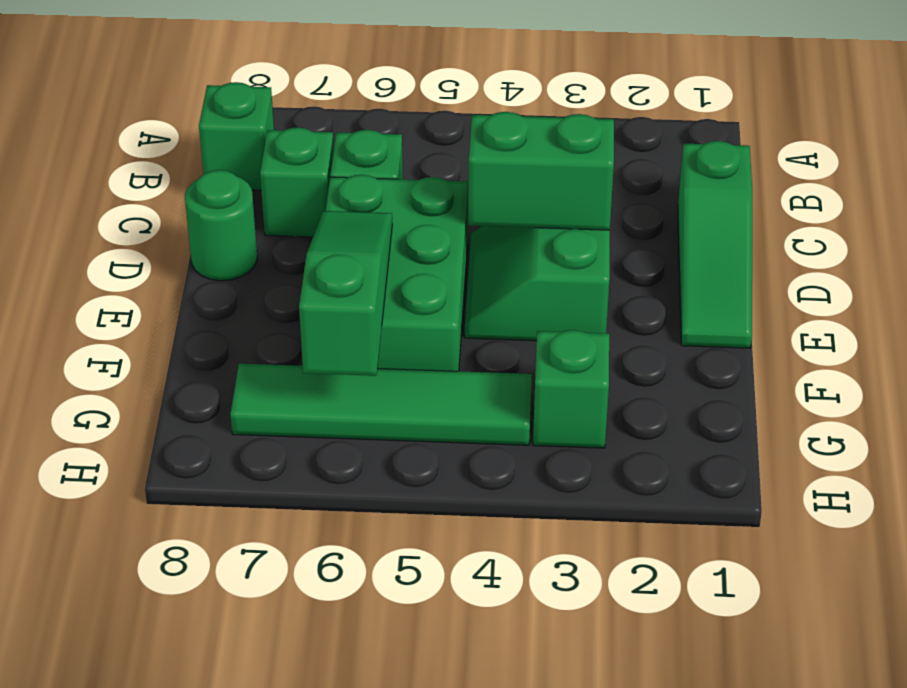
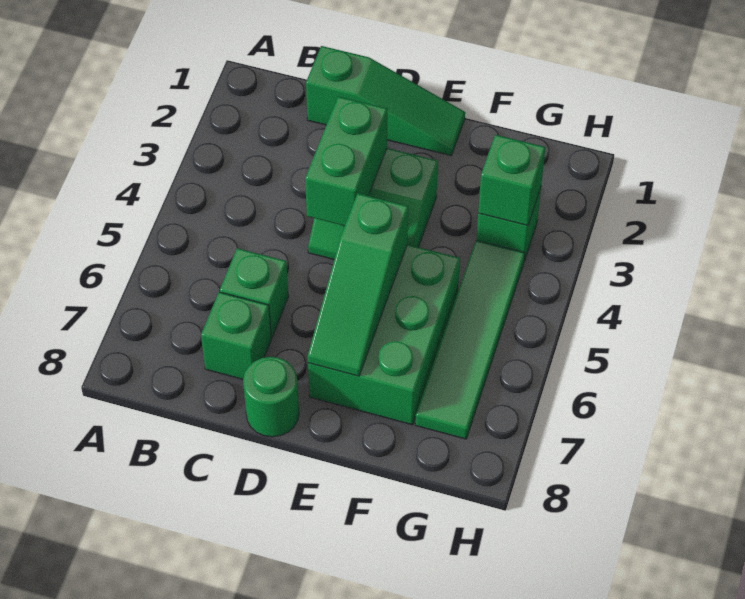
green 1x1 brick [199,82,274,190] -> green 1x1 brick moved to [478,135,545,225]
green 2x3 brick [326,175,468,371] -> green 2x3 brick turned to [308,244,460,425]
green 1x3 slope [299,211,392,376] -> green 1x3 slope turned to [307,194,408,376]

